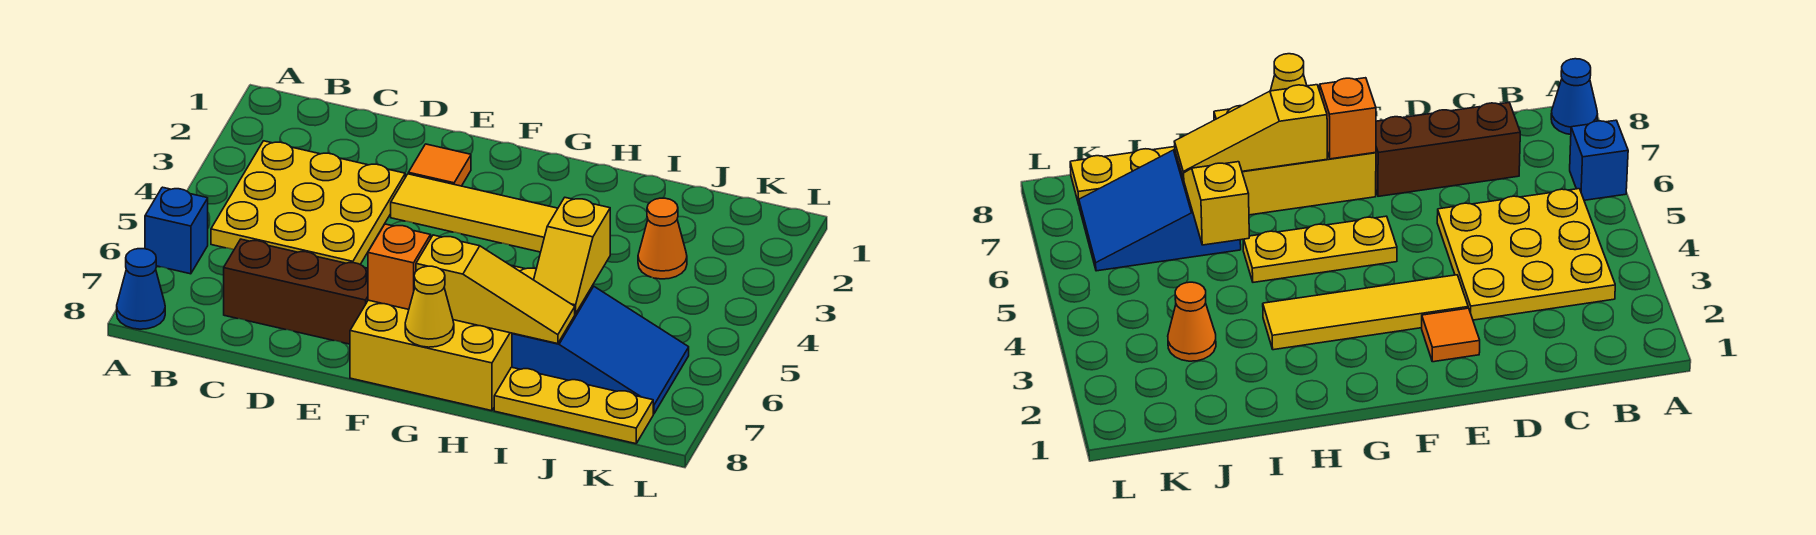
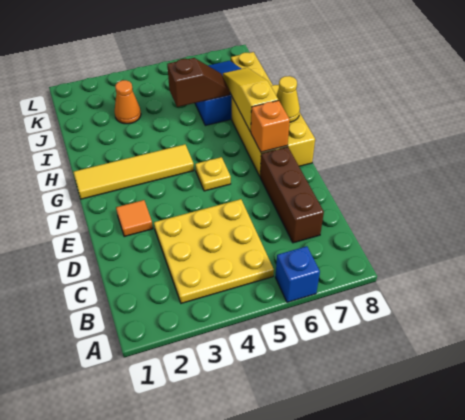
blue 1x1 cone [117,249,165,329] -> none
yellow 1x4 tile [391,174,558,252] -> yellow 1x4 tile turned to [73,144,194,199]
yellow 1x3 plate [1243,216,1397,282] -> yellow 1x1 plate [195,157,231,191]
yellow 1x2 slope [534,198,610,314] -> brown 1x2 slope [167,58,230,107]

